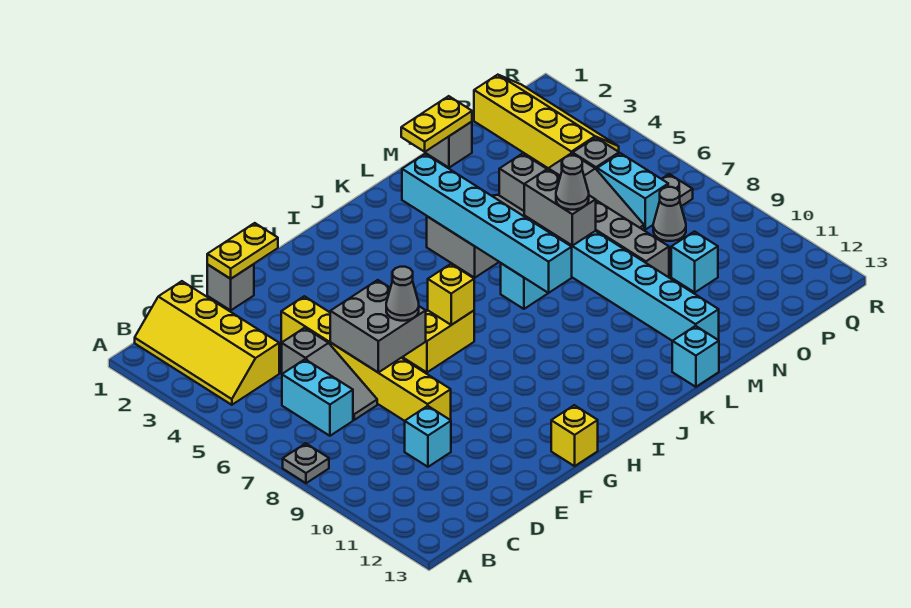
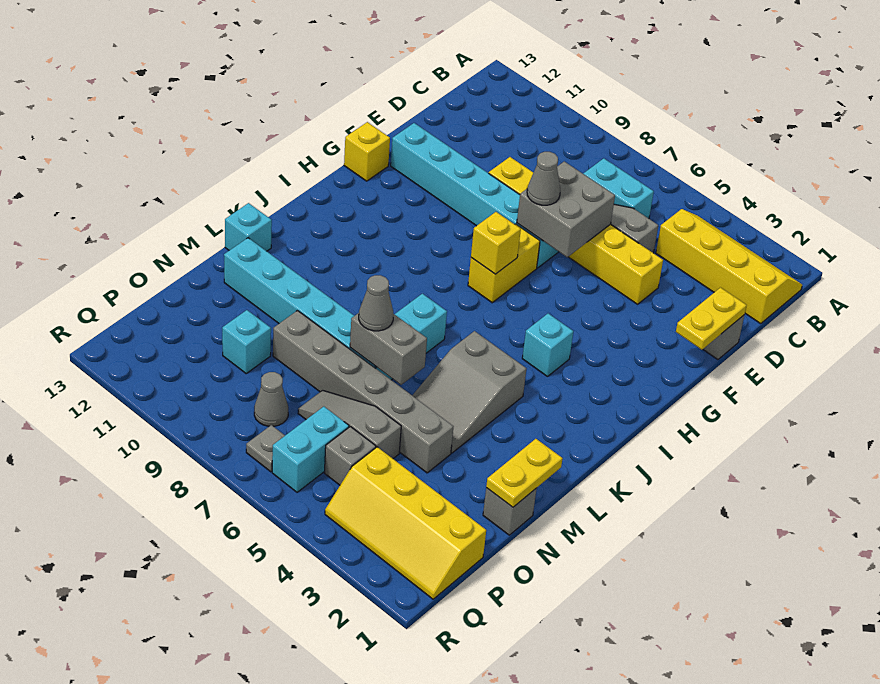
grey 1x1 plate [283,443,329,483] -> none
cyan 1x1 brick [405,406,451,467] -> cyan 1x1 brick moved to [522,314,573,377]
cyan 1x6 brick [402,154,572,293] -> cyan 1x6 brick moved to [391,123,559,268]
cyan 1x2 brick [597,153,668,230] -> cyan 1x2 brick turned to [272,407,349,492]

